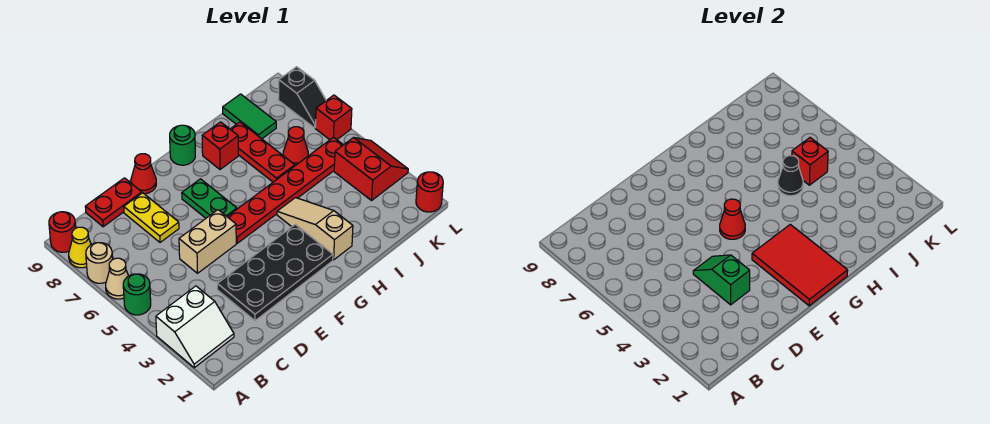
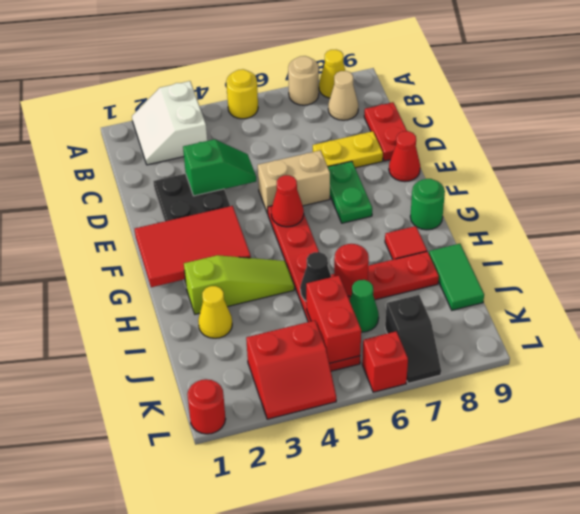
green 1x1 round brick [123,274,151,315] -> yellow 1x1 round brick [226,69,258,119]
tan 1x1 cone [106,258,128,299] -> tan 1x1 cone moved to [328,71,359,120]
red 1x1 round brick [49,212,76,252] -> red 1x1 round brick moved to [334,244,369,296]
tan 1x2 brick [179,210,236,273] -> tan 1x2 brick turned to [258,150,330,214]
green 1x2 plate [182,179,237,218] -> green 1x2 plate turned to [328,161,372,223]
tan 1x3 slope [277,198,353,260] -> lime 1x3 slope [184,255,294,314]
red 1x1 brick [202,122,238,169] -> red 1x1 tile [385,226,427,260]
none -> yellow 1x1 cone [198,286,232,338]
red 1x1 brick [792,138,828,185] -> red 1x2 brick [306,276,361,364]
red 1x1 cone [283,127,308,166] -> green 1x1 cone [349,280,379,332]
green 1x2 tile [223,94,276,139] -> green 1x2 tile turned to [429,244,484,310]
black 1x2 slope [278,67,326,128] -> black 1x2 slope turned to [385,295,441,383]

